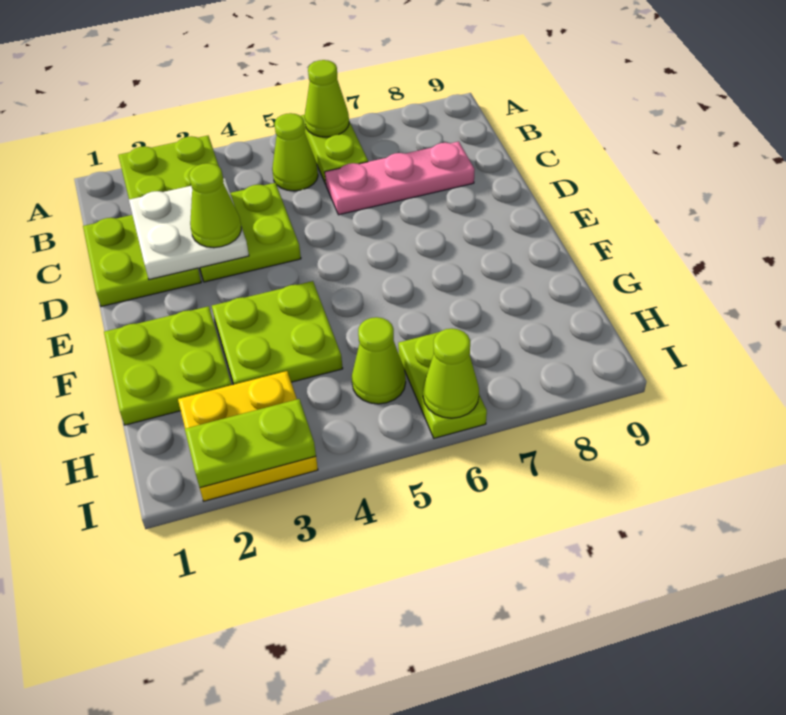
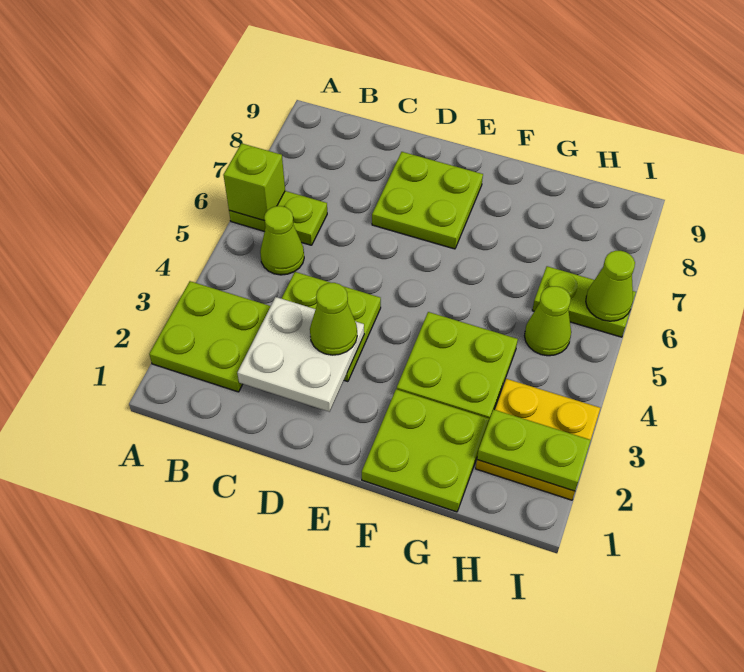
lime 1x1 cone [305,60,349,137] -> lime 1x1 brick [223,143,285,221]
lime 2x2 plate [83,215,201,307] -> lime 2x2 plate moved to [372,152,483,249]
pink 1x3 plate [325,142,475,215] -> none
lime 1x2 plate [185,399,316,488] -> lime 1x2 plate turned to [477,409,591,491]

